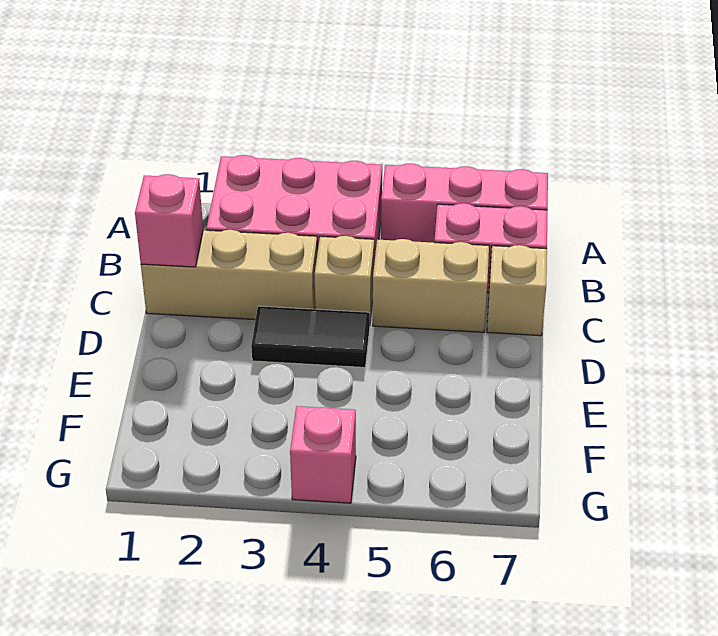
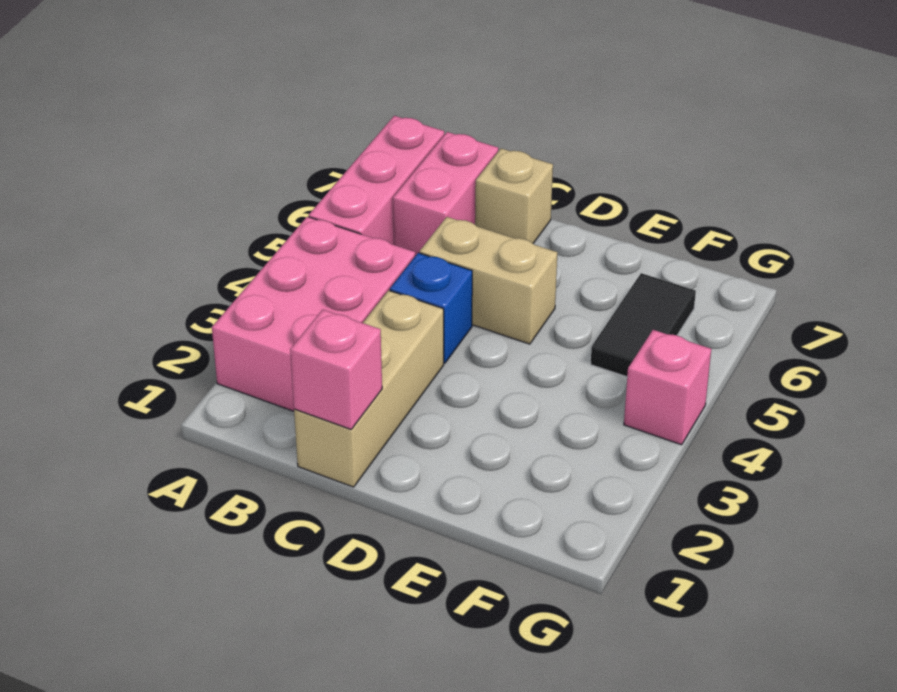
tan 1x1 brick [315,236,374,320] -> blue 1x1 brick [390,253,472,363]
tan 1x2 brick [373,239,489,332] -> tan 1x2 brick turned to [420,217,557,344]
black 1x2 tile [251,306,370,367] -> black 1x2 tile moved to [591,273,696,377]

